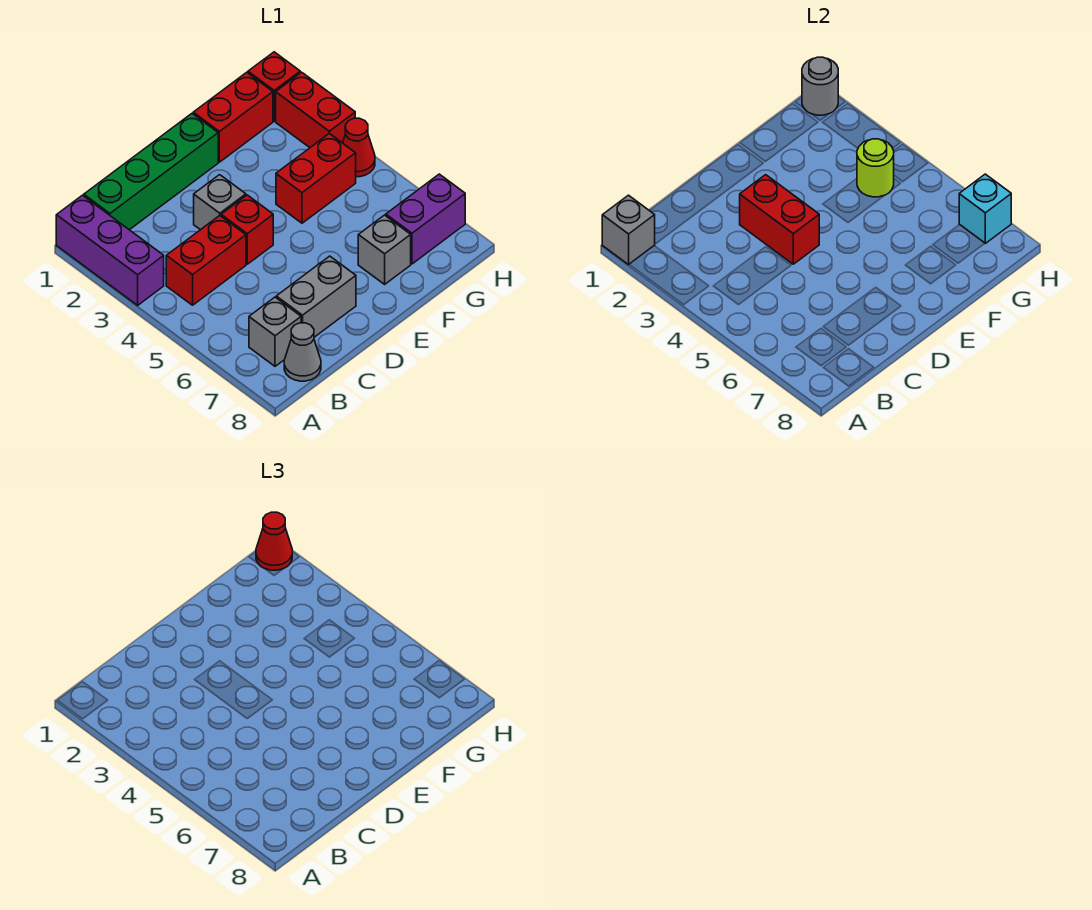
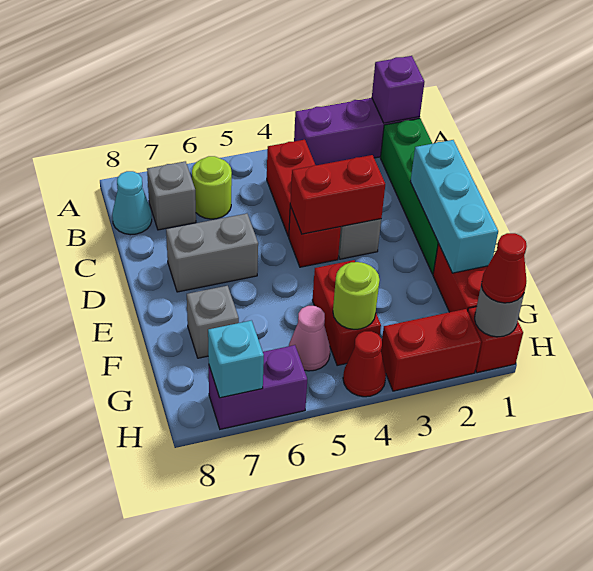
grey 1x1 brick [602,195,655,265] -> purple 1x1 brick [372,56,424,123]
none -> lime 1x1 round brick [192,156,232,219]
grey 1x1 cone [284,323,321,381] -> cyan 1x1 cone [112,171,152,235]
grey 1x2 brick [276,256,356,337] -> grey 1x2 brick turned to [166,214,258,292]
none -> cyan 1x3 brick [410,140,498,273]
none -> pink 1x1 cone [289,306,330,371]
purple 1x2 brick [386,174,465,264] -> purple 1x2 brick turned to [209,345,307,429]

